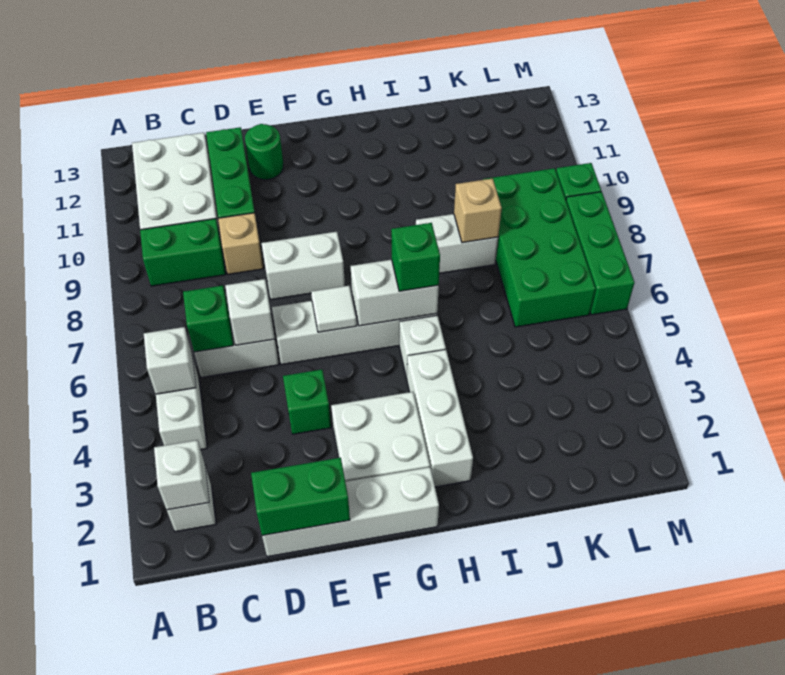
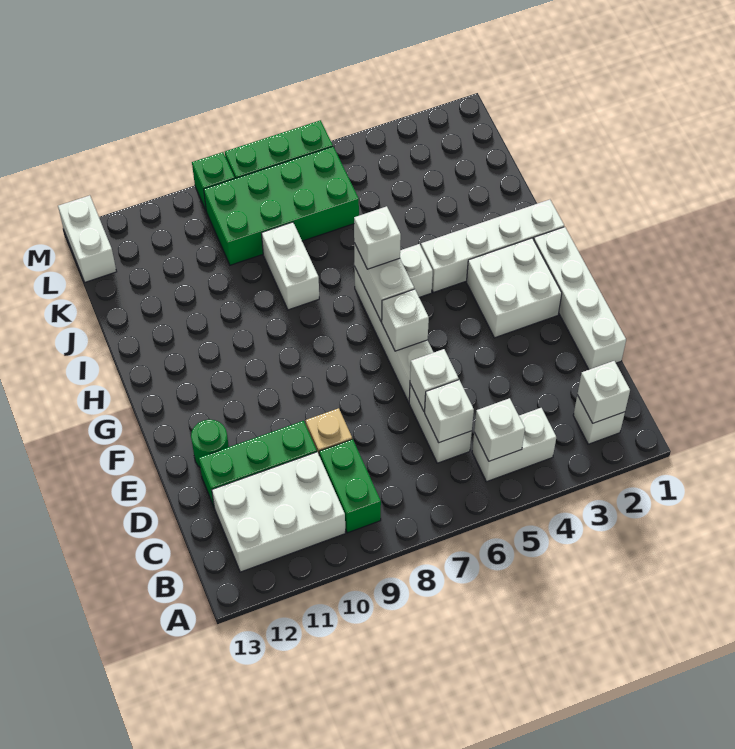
green 1x1 brick [183,286,233,352] -> white 1x1 brick [425,380,474,443]
green 1x2 brick [251,458,350,535] -> none
green 1x1 brick [283,370,331,434] -> none
white 1x2 brick [262,232,345,300] -> white 1x2 brick moved to [58,195,117,282]
white 1x1 tile [311,286,357,332] -> white 1x1 brick [382,289,429,351]
white 1x3 brick [407,350,473,487] -> white 1x4 brick [421,200,564,292]
green 1x1 brick [391,223,440,291] -> white 1x1 brick [354,206,401,269]
tan 1x1 brick [454,178,502,243] -> none

